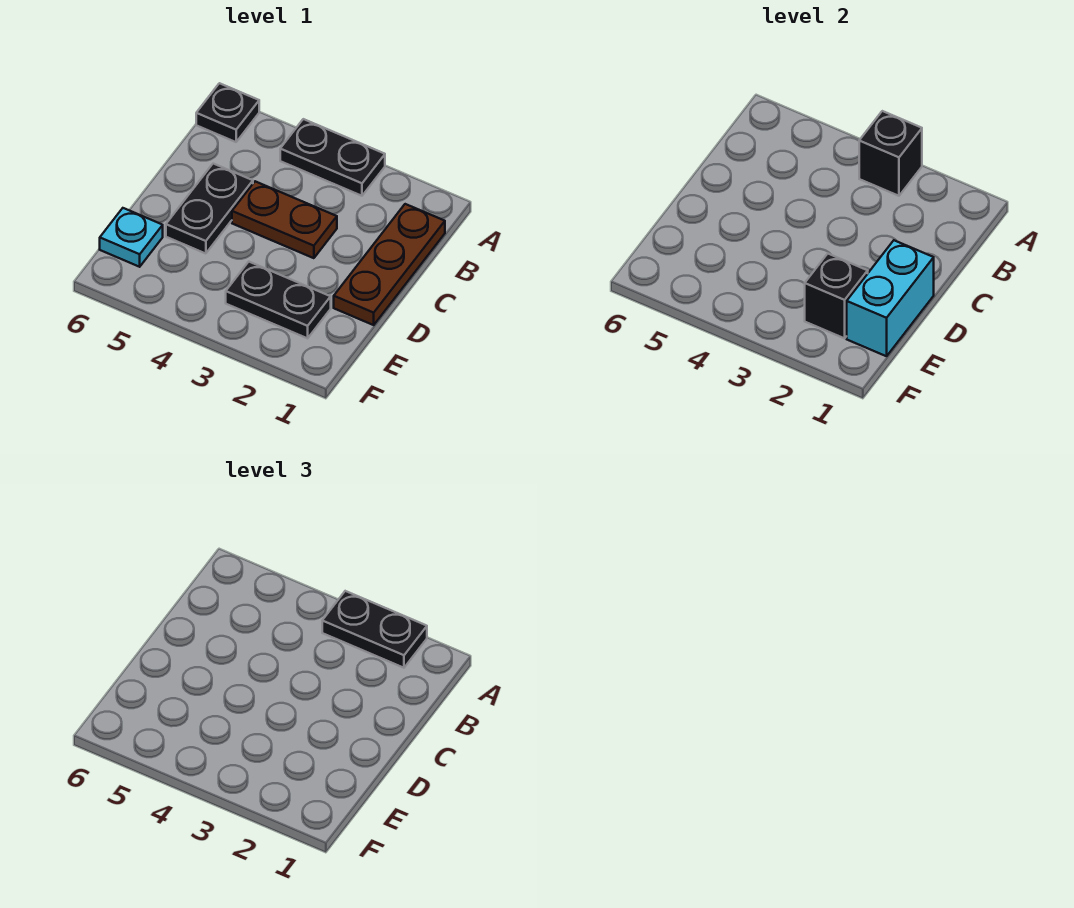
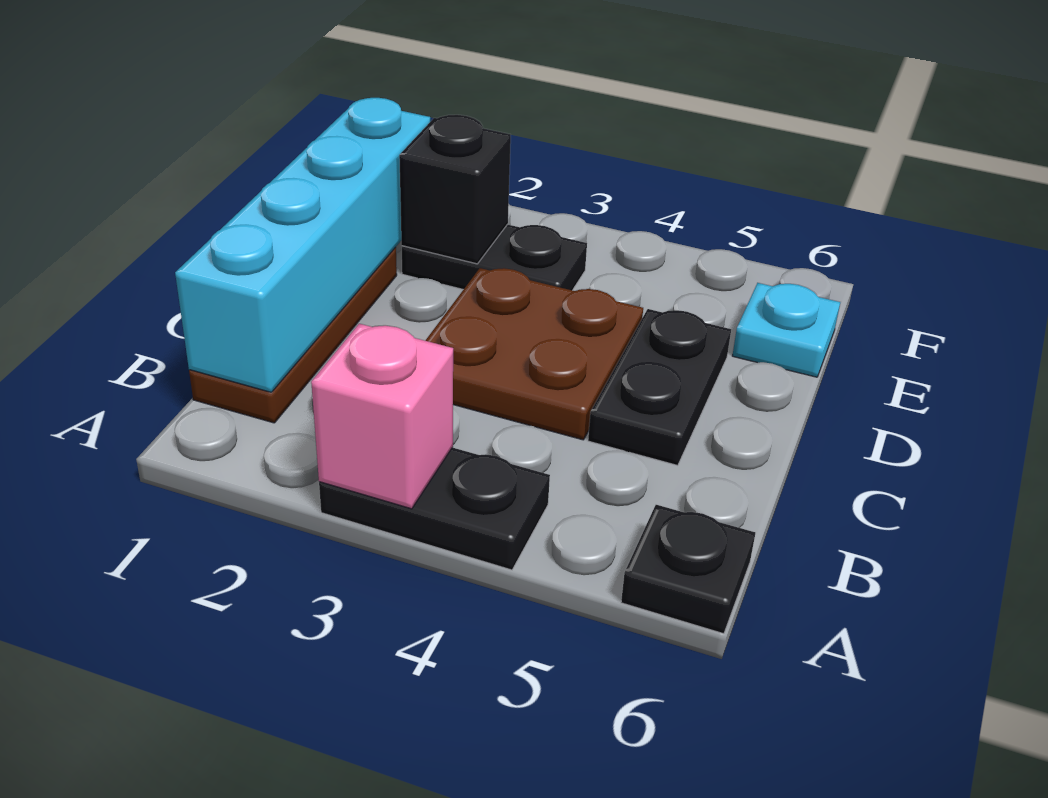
black 1x2 plate [322,591,427,668] -> none
black 1x1 brick [859,111,922,196] -> pink 1x1 brick [311,324,453,509]
brown 1x2 plate [232,181,337,258] -> brown 2x2 plate [425,268,643,440]
cyan 1x2 brick [847,240,934,356] -> cyan 1x4 brick [175,98,430,392]

